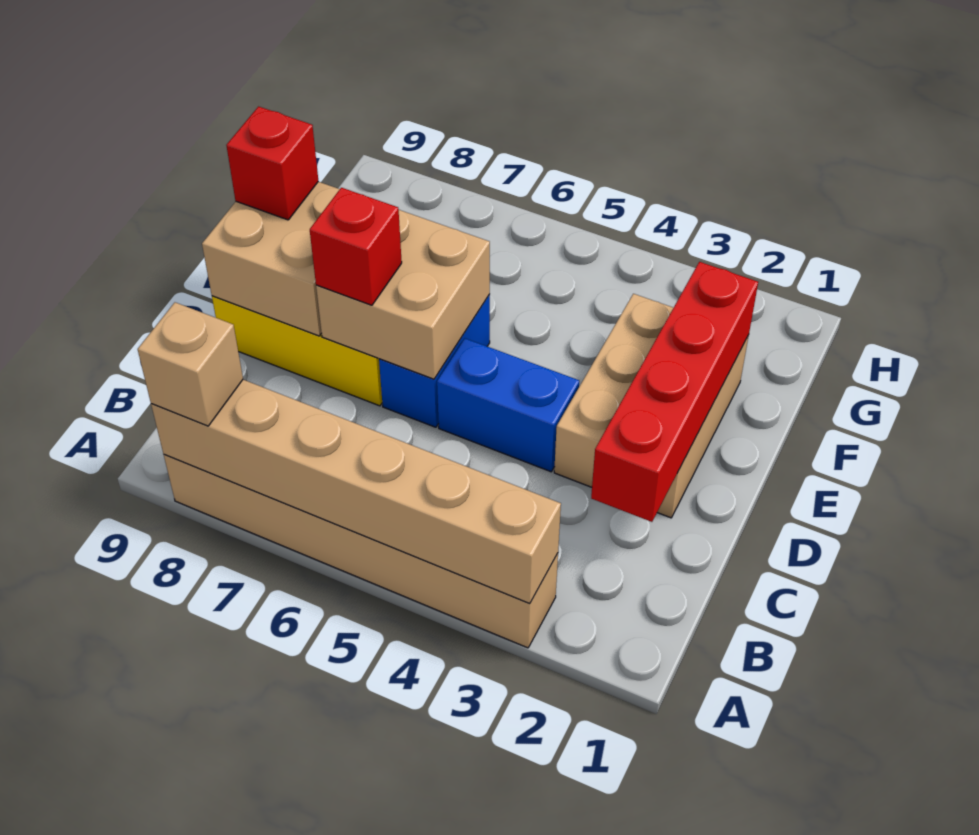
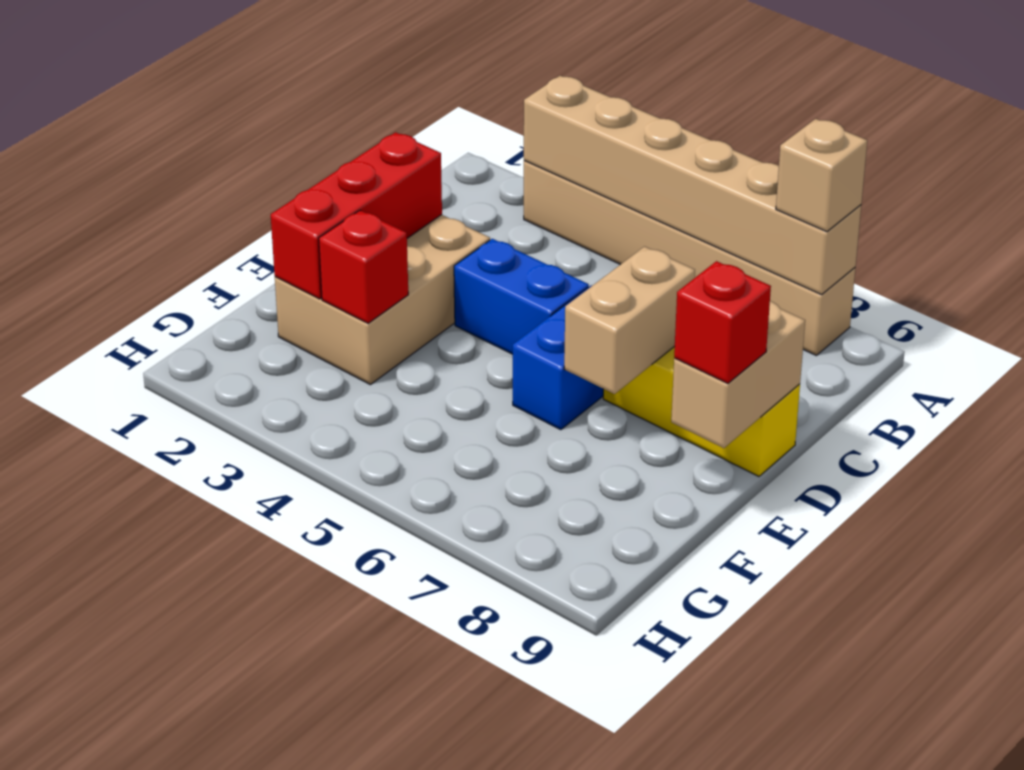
red 1x4 brick [591,262,758,522] -> red 1x3 brick [271,132,442,299]
tan 2x2 brick [316,210,490,379] -> tan 1x2 brick [564,247,695,394]
red 1x1 brick [310,188,402,305] -> red 1x1 brick moved to [319,210,408,323]
tan 2x2 brick [202,182,340,336] -> tan 1x2 brick [671,301,805,448]

